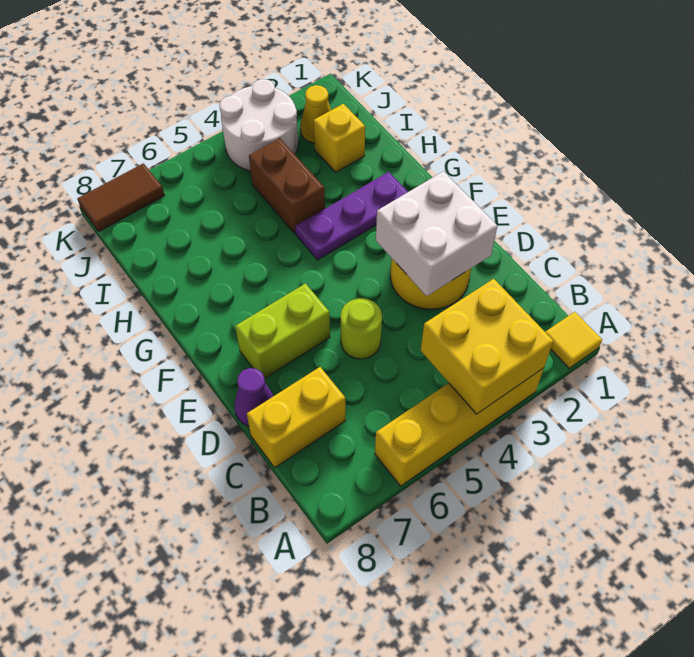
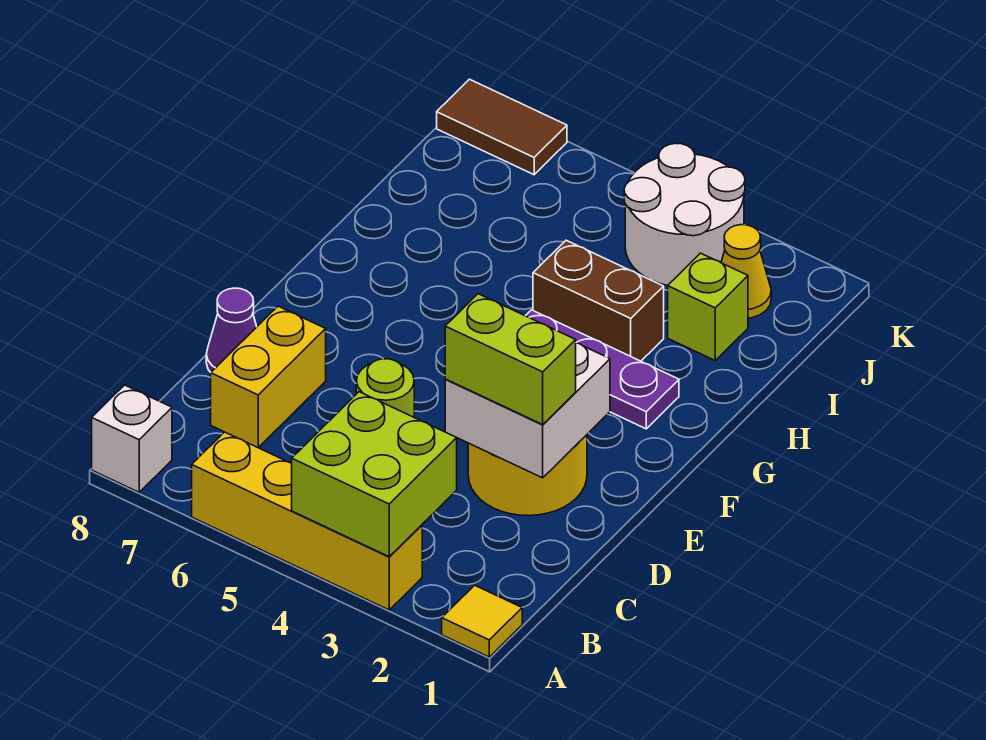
yellow 2x2 brick [421,279,553,414] -> lime 2x2 brick [292,392,457,557]
none -> white 1x1 brick [92,385,172,492]
yellow 1x2 brick [247,367,346,467] -> yellow 1x2 brick turned to [211,306,326,448]
lime 1x2 brick [235,284,330,378] -> lime 1x2 brick moved to [445,294,576,424]
brown 1x2 brick [249,138,325,233] -> brown 1x2 brick turned to [533,240,664,361]
yellow 1x1 brick [314,104,365,172] -> lime 1x1 brick [668,253,748,360]

